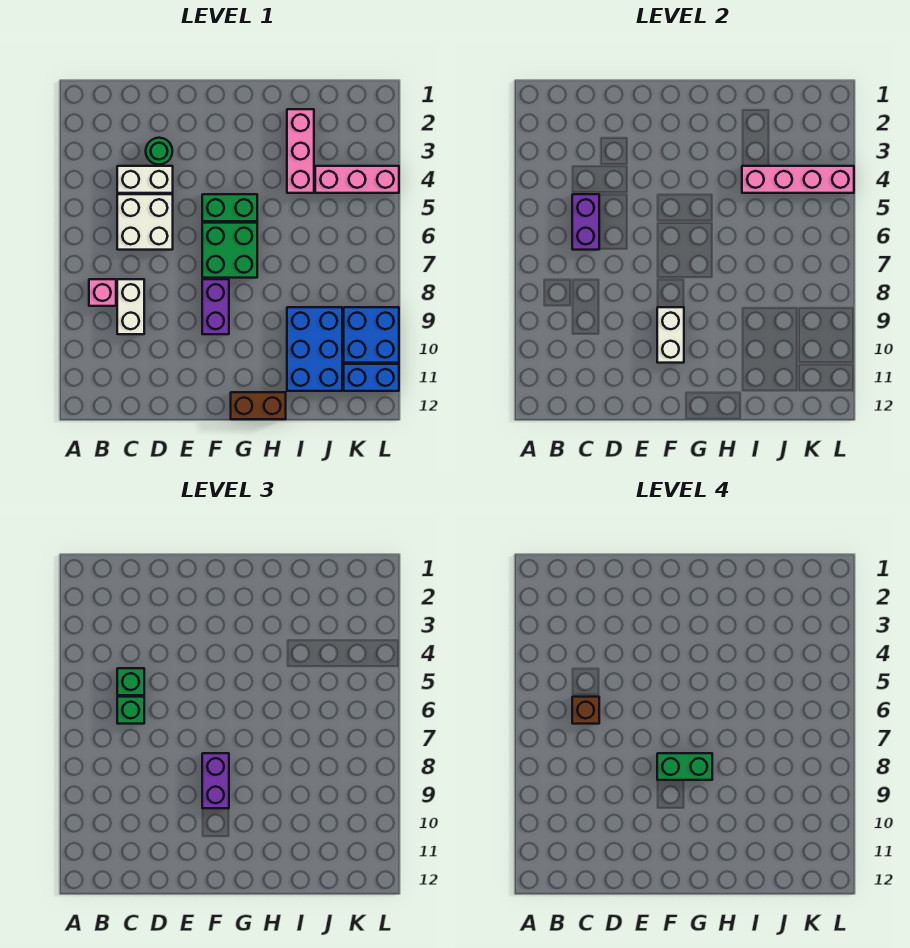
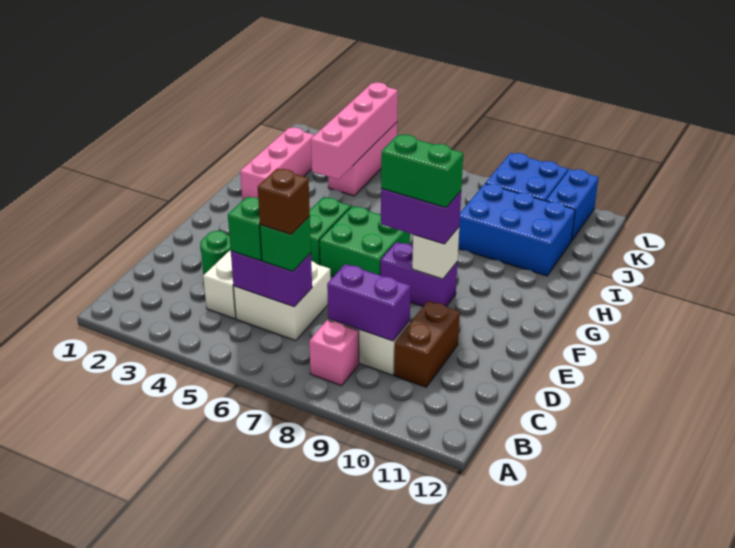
none -> purple 1x2 brick [327,264,411,341]
green 1x2 brick [657,753,712,780] -> green 1x2 brick turned to [381,135,463,208]
white 1x2 brick [657,307,684,363] -> white 1x1 brick [412,227,459,279]
brown 1x2 brick [231,392,286,419] -> brown 1x2 brick moved to [394,301,460,387]
pink 1x3 brick [287,109,314,193] -> pink 1x3 brick turned to [240,128,314,201]

